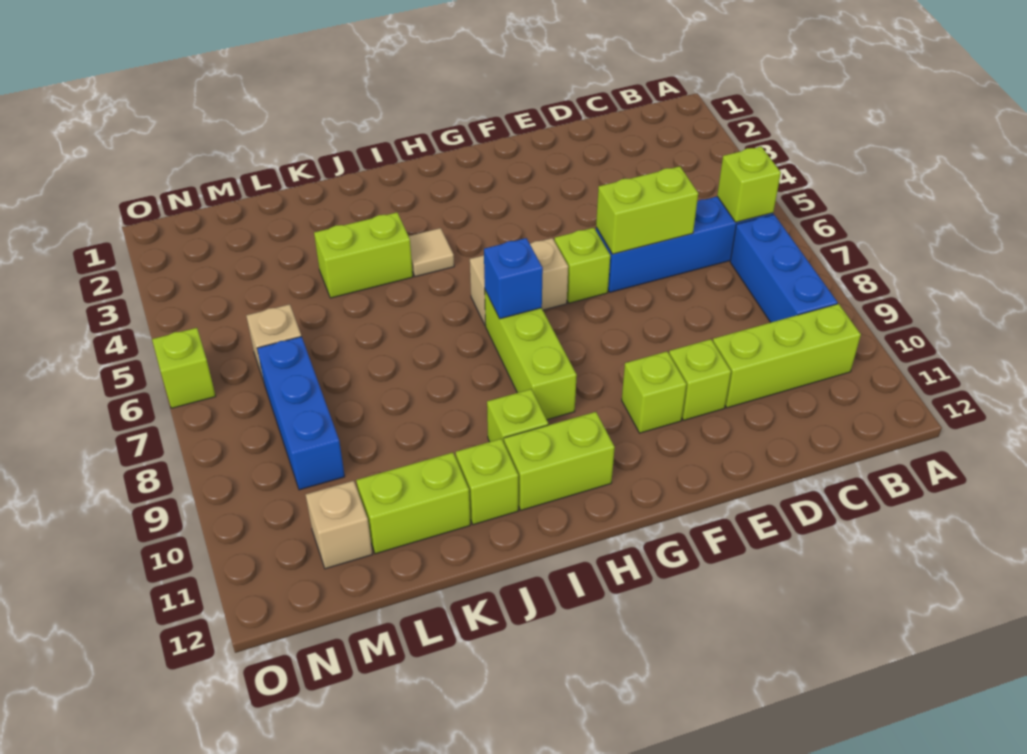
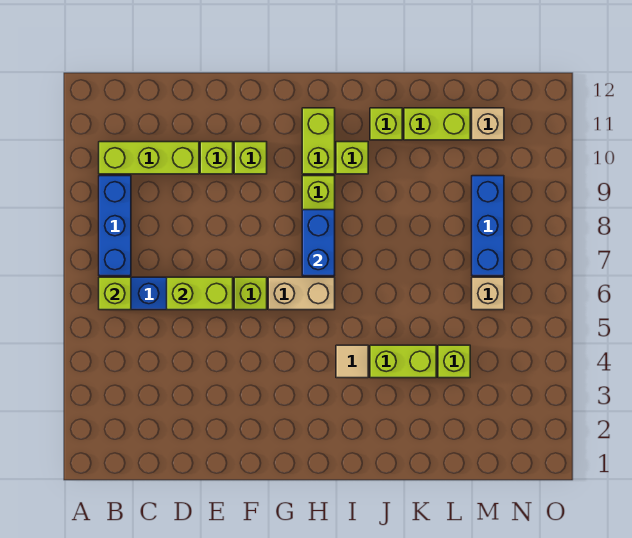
blue 1x1 brick [484,238,543,319] -> blue 1x2 brick [302,210,335,276]
lime 1x2 brick [504,412,615,510] -> lime 1x2 brick turned to [302,108,335,174]
lime 1x1 brick [152,328,216,408] -> lime 1x1 brick moved to [438,345,470,378]

